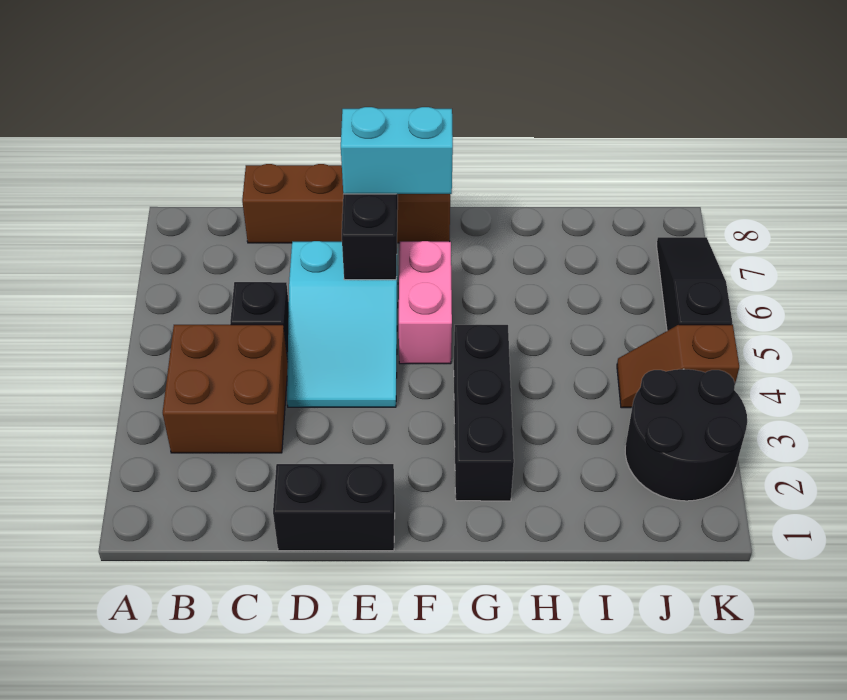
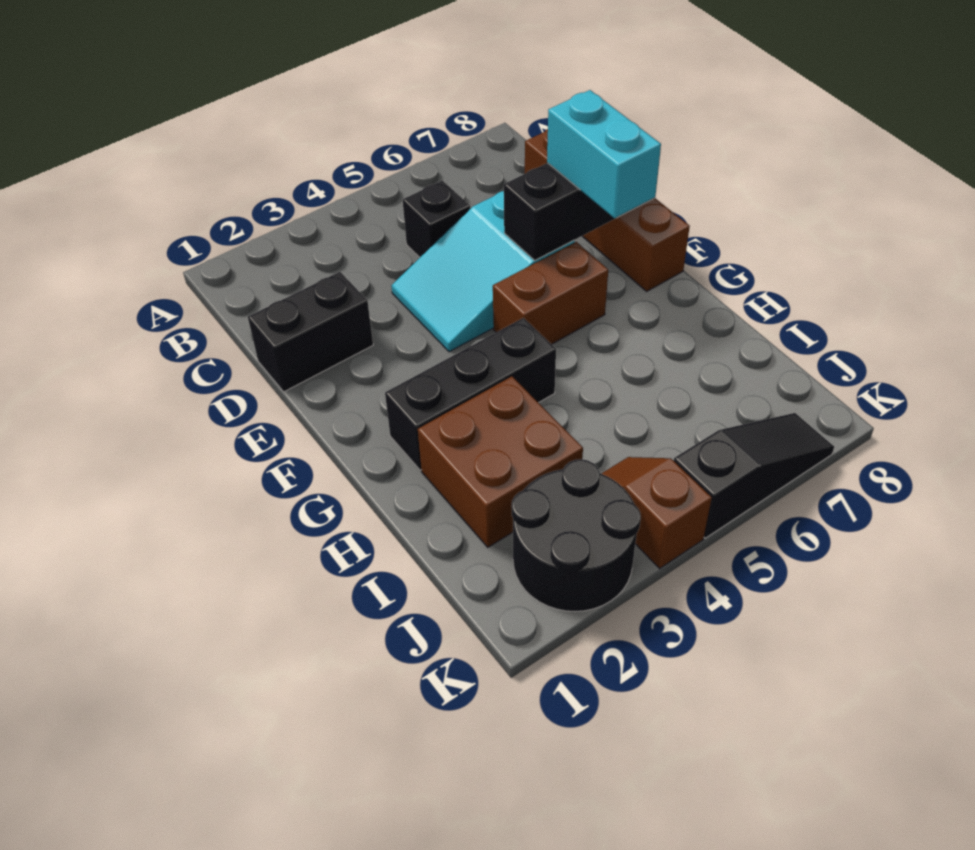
brown 2x2 brick [163,325,288,453] -> brown 2x2 brick moved to [418,376,583,547]
black 1x2 brick [273,464,395,551] -> black 1x2 brick turned to [248,272,373,392]
pink 1x2 brick [399,241,452,364] -> brown 1x2 brick [493,242,608,344]

